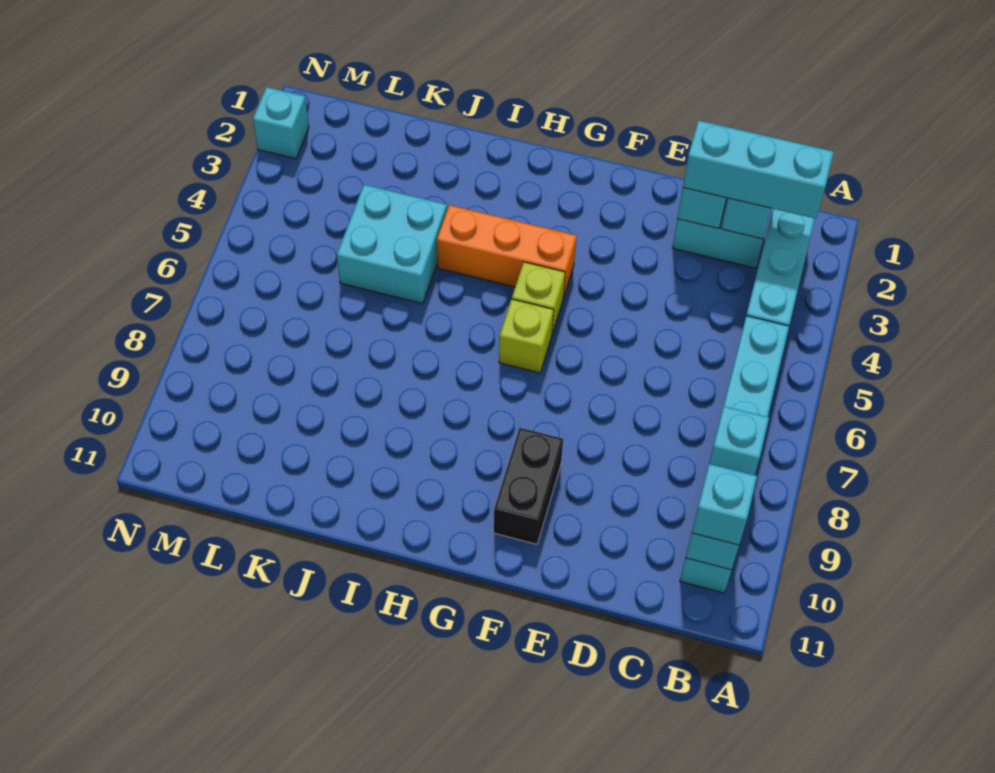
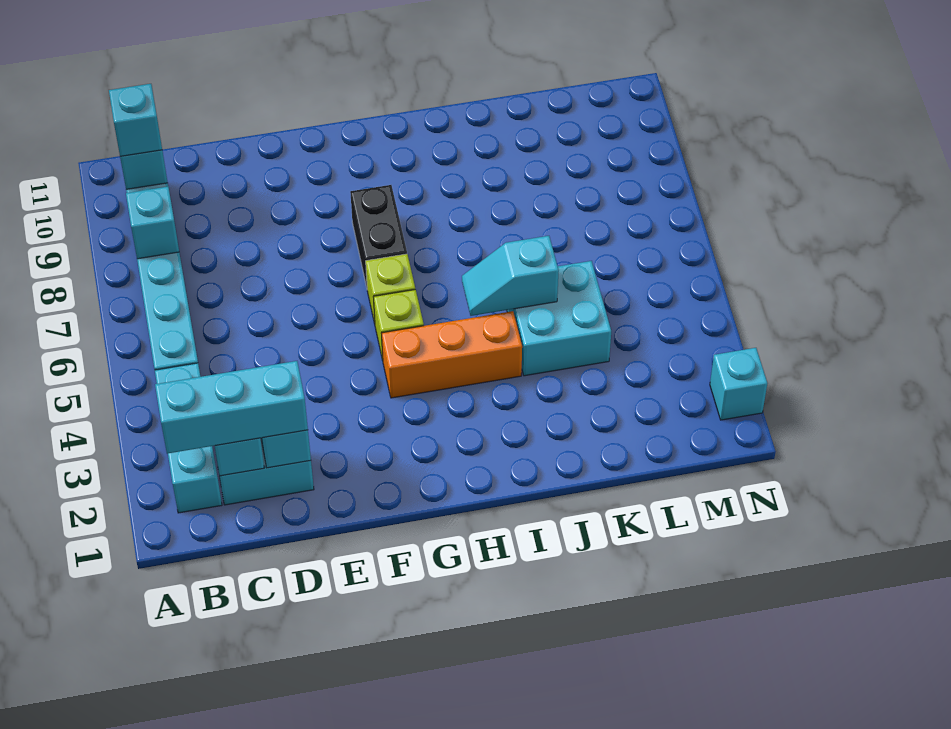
black 1x2 brick [494,428,563,544] -> black 1x2 brick moved to [350,185,407,287]
none -> cyan 1x2 slope [462,236,559,316]

